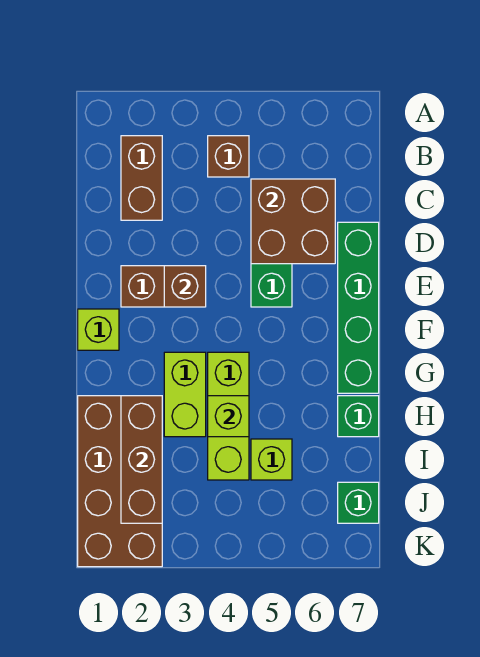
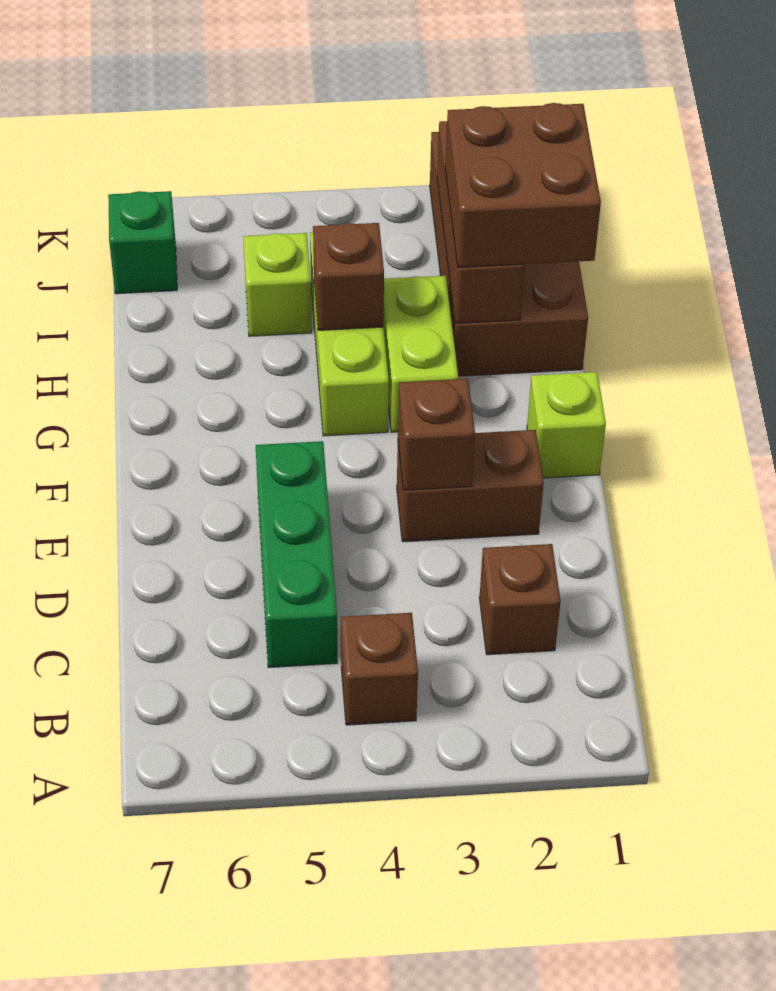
brown 1x2 brick [121,136,162,220] -> brown 1x1 brick [479,544,561,655]
brown 2x2 brick [251,179,335,264] -> brown 2x2 brick moved to [445,103,601,267]
green 1x4 brick [338,222,379,393] -> none
lime 1x1 brick [208,396,249,437] -> brown 1x1 brick [313,223,384,330]
green 1x1 brick [338,396,379,437] -> none

